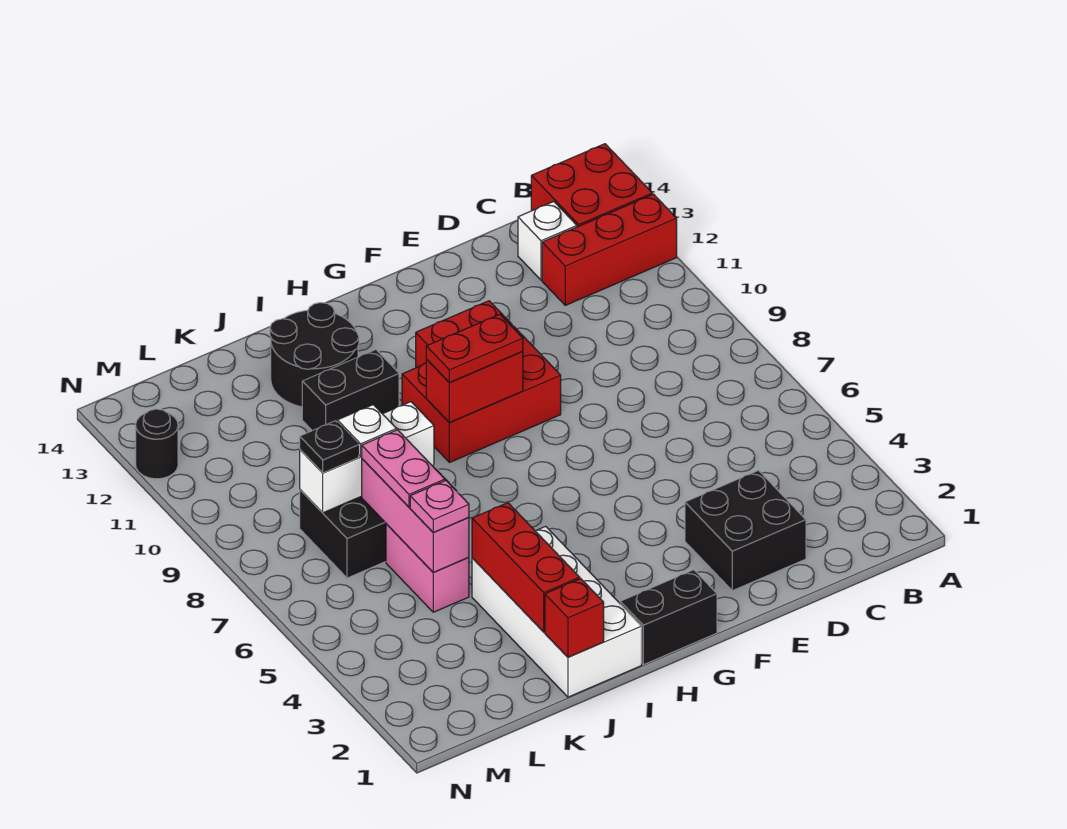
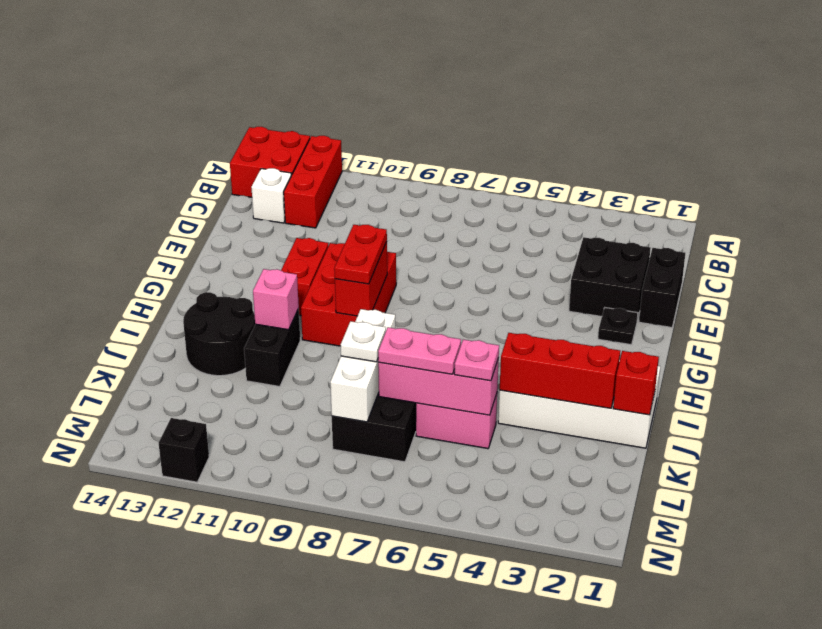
black 1x2 brick [620,570,717,665] -> black 1x2 brick moved to [639,248,685,327]
none -> pink 1x1 brick [253,269,299,330]
black 1x1 plate [300,421,359,473] -> black 1x1 plate moved to [598,308,638,345]
black 1x1 round brick [136,409,178,479] -> black 1x1 brick [159,418,209,482]

